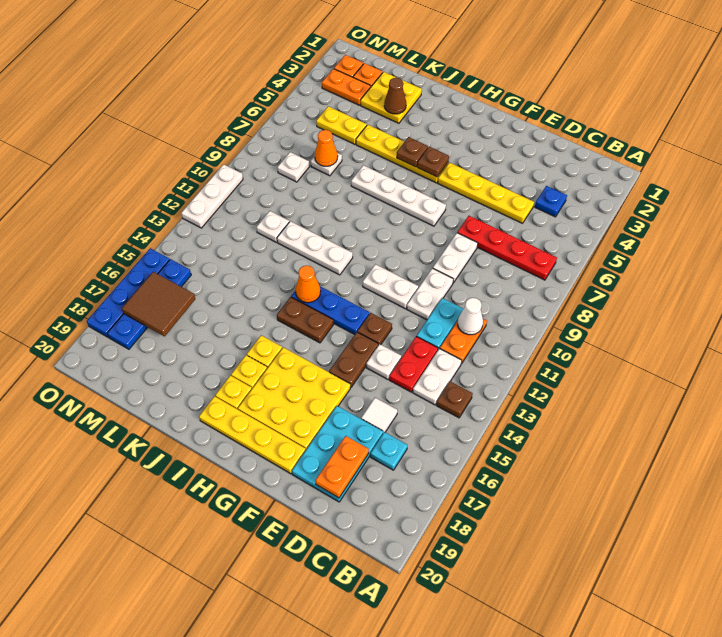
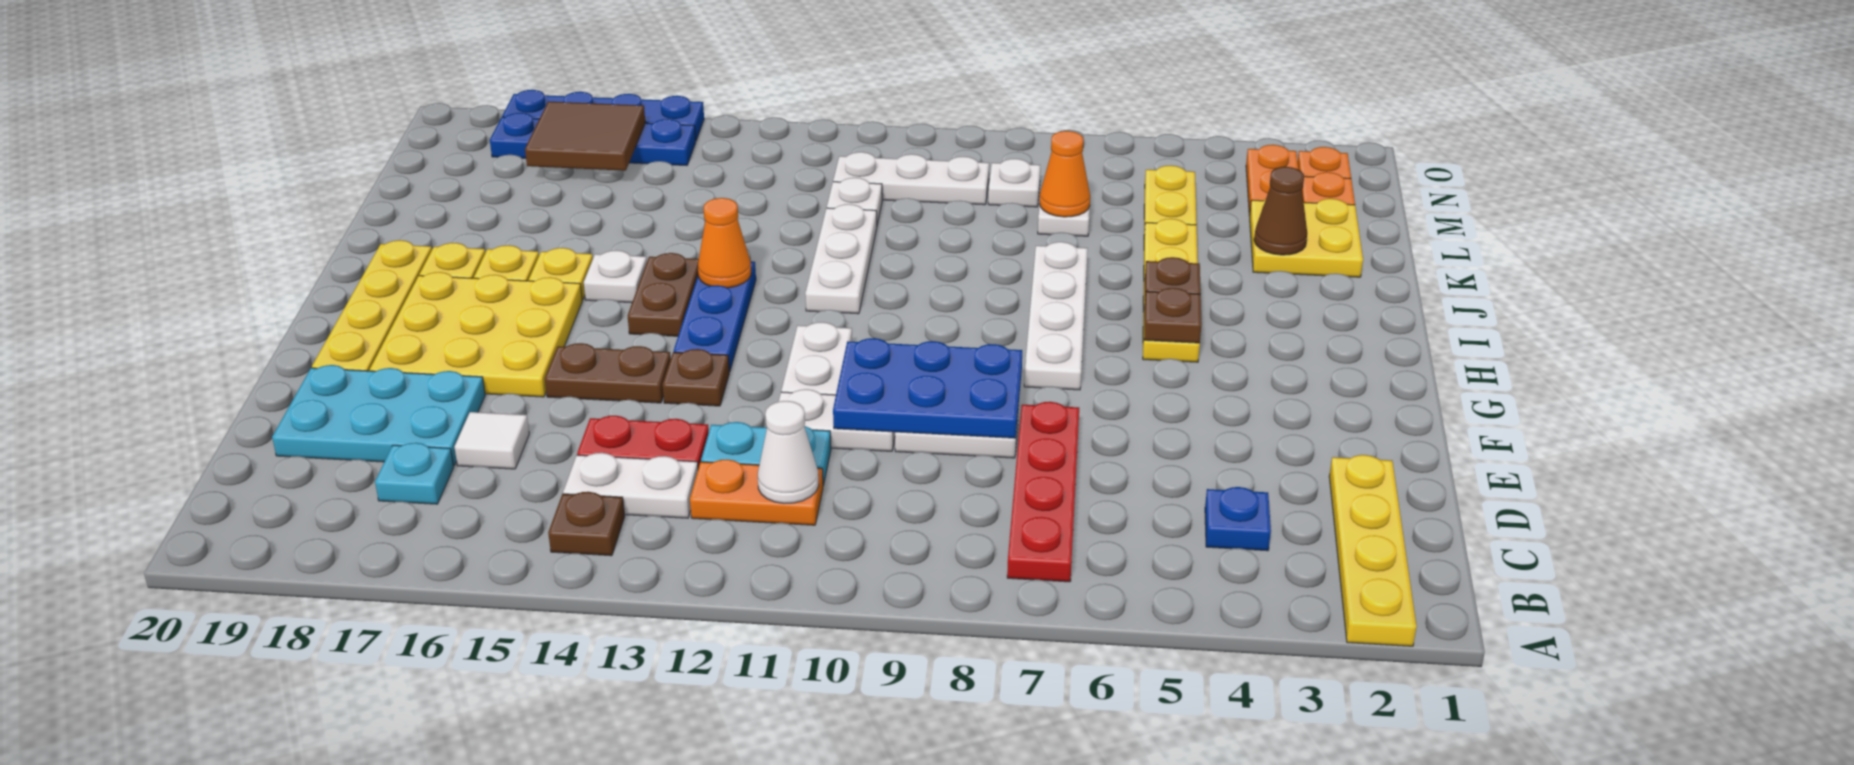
yellow 1x4 plate [438,163,534,223] -> yellow 1x4 plate moved to [1329,455,1417,646]
orange 1x2 plate [315,436,369,498] -> none
none -> blue 2x3 plate [833,338,1022,438]
white 1x1 plate [366,344,401,379] -> white 1x1 plate moved to [584,250,647,303]
white 1x3 plate [181,164,243,228] -> white 1x3 plate moved to [833,152,989,205]

